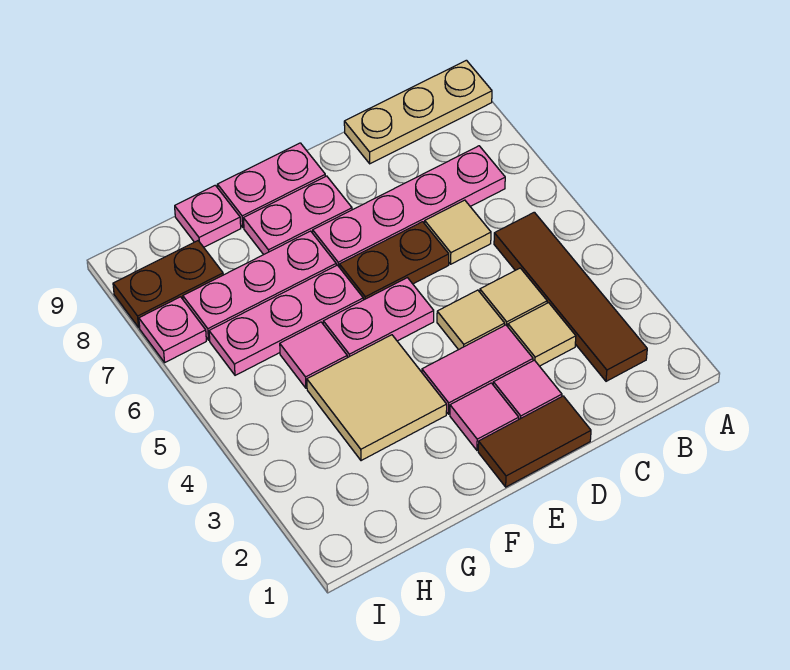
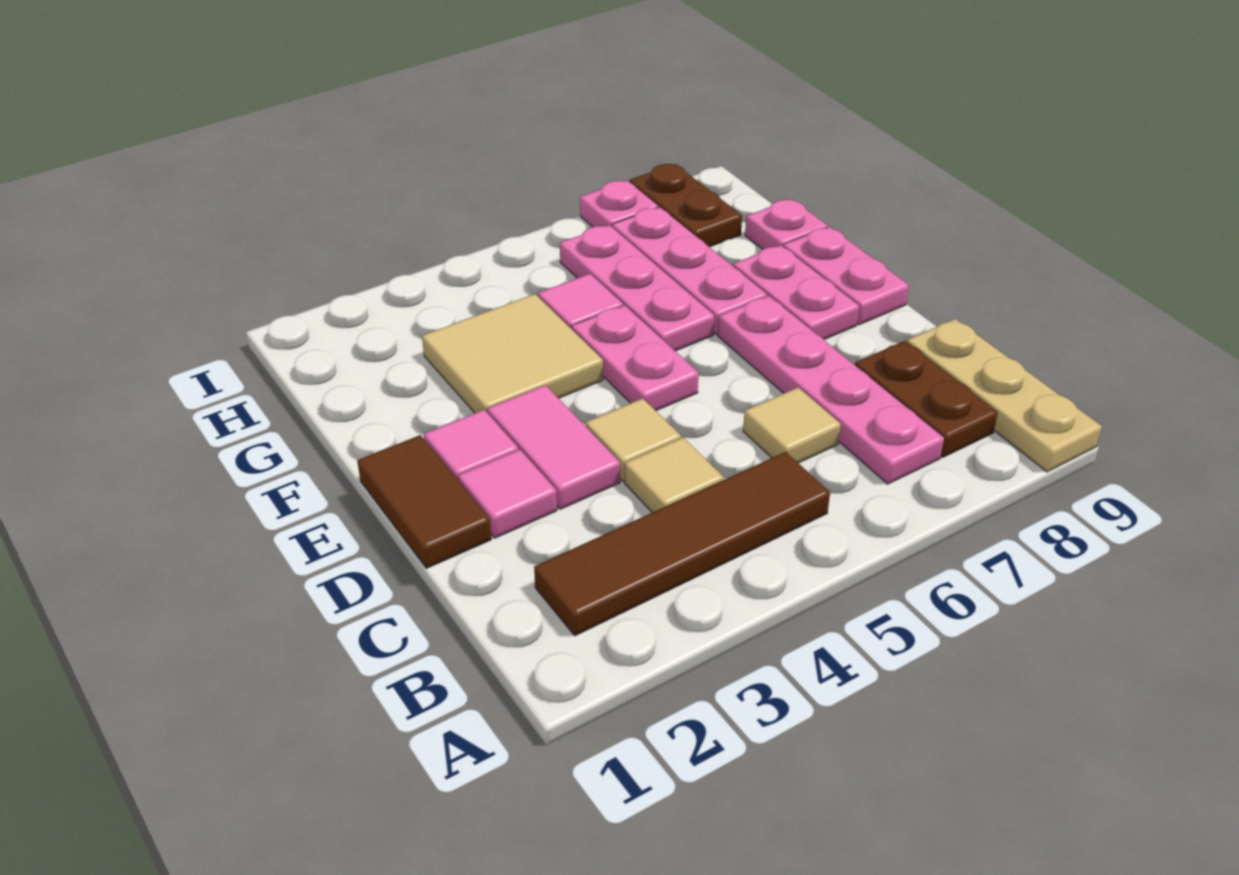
tan 1x1 tile [508,303,576,366] -> none
brown 1x2 plate [340,222,449,300] -> brown 1x2 plate moved to [855,341,998,457]

